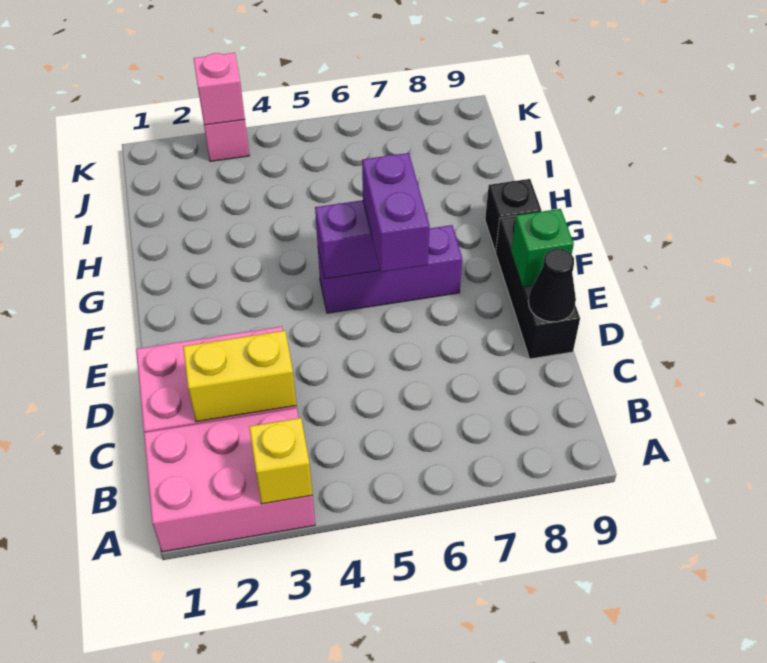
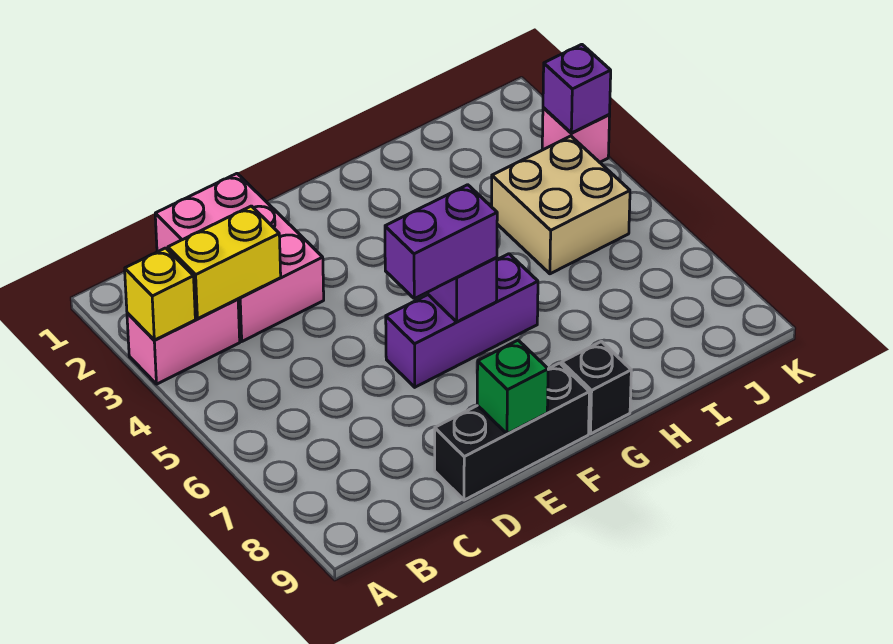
pink 2x3 brick [144,408,315,552] -> pink 1x2 brick [127,299,240,384]
yellow 1x2 brick [183,331,296,422] -> yellow 1x2 brick turned to [168,206,281,319]
black 1x1 cone [528,249,576,322] -> none
purple 1x3 brick [318,225,462,313] -> purple 1x3 brick turned to [386,254,538,387]
none -> tan 2x2 brick [492,136,630,274]
pink 1x1 brick [194,53,245,125] -> purple 1x1 brick [543,44,611,133]

